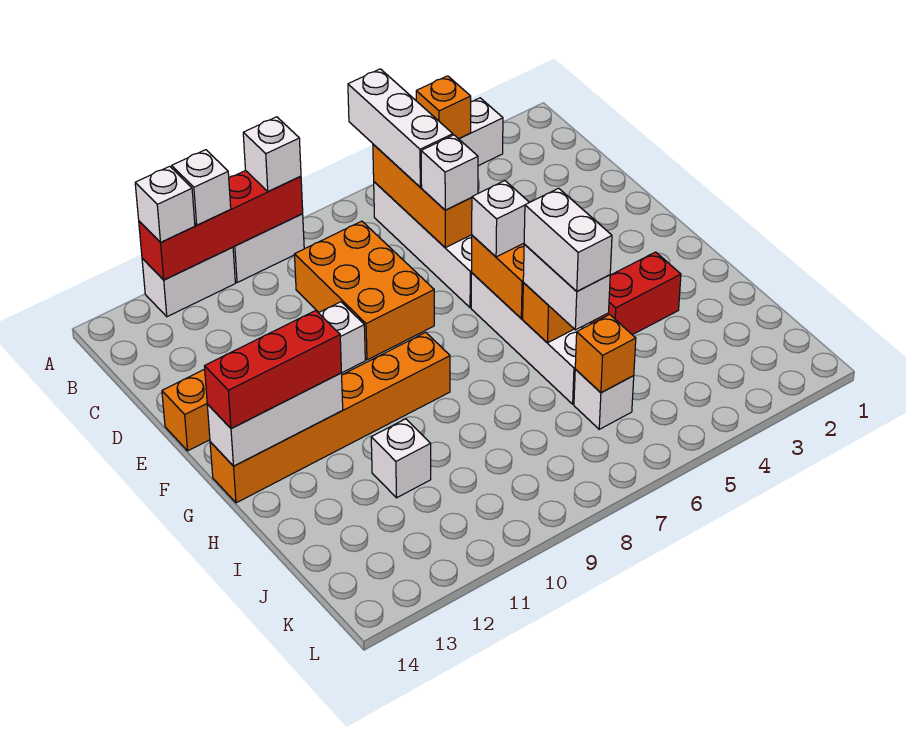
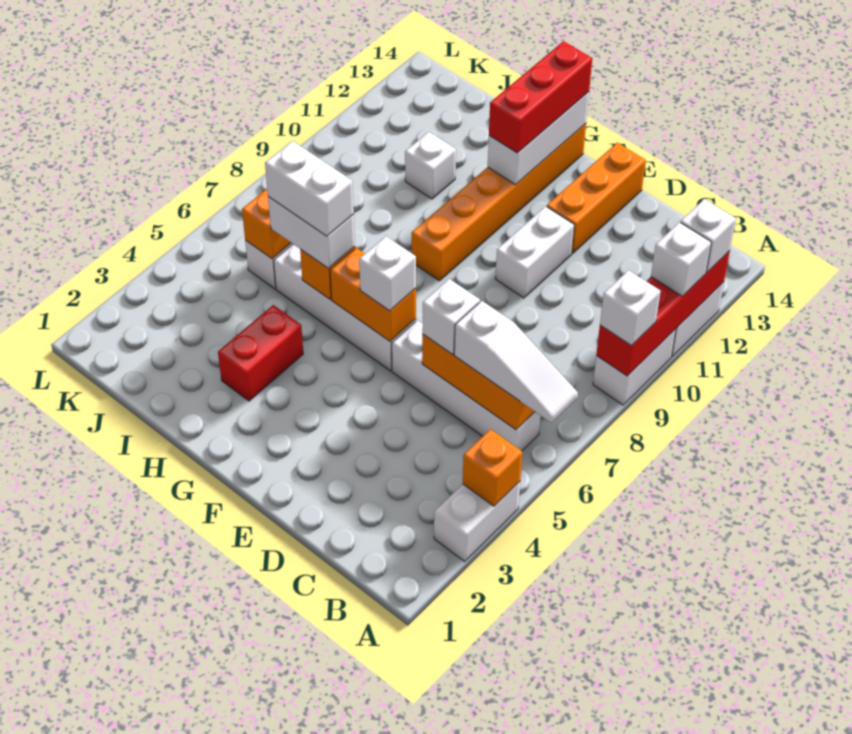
white 1x3 brick [348,69,453,187] -> white 1x3 slope [454,301,578,423]
orange 2x3 brick [295,221,434,360] -> none

